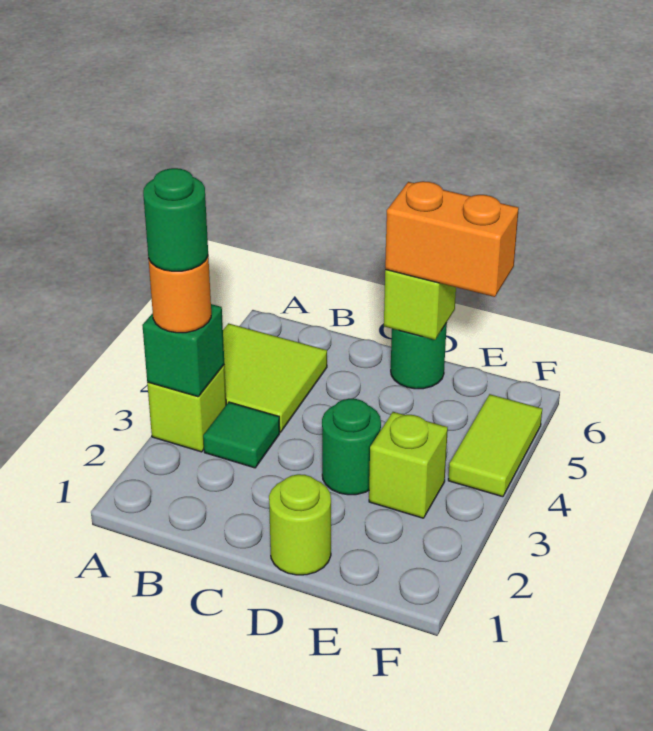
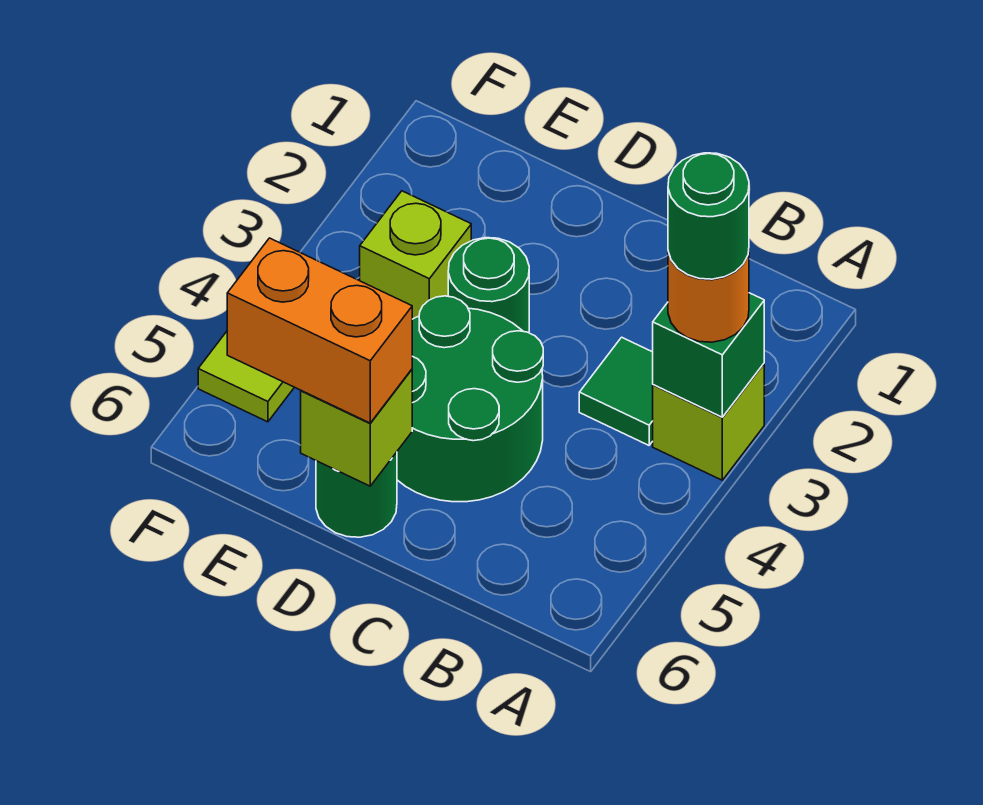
lime 2x2 tile [223,323,327,432] -> none
none -> green 2x2 round brick [397,296,543,502]
lime 1x1 round brick [269,474,331,575] -> none

